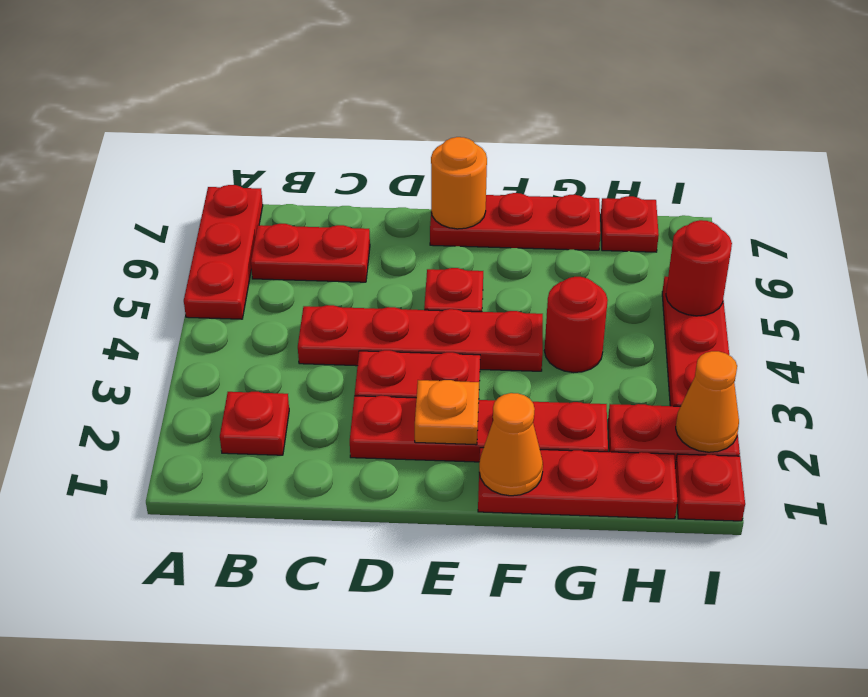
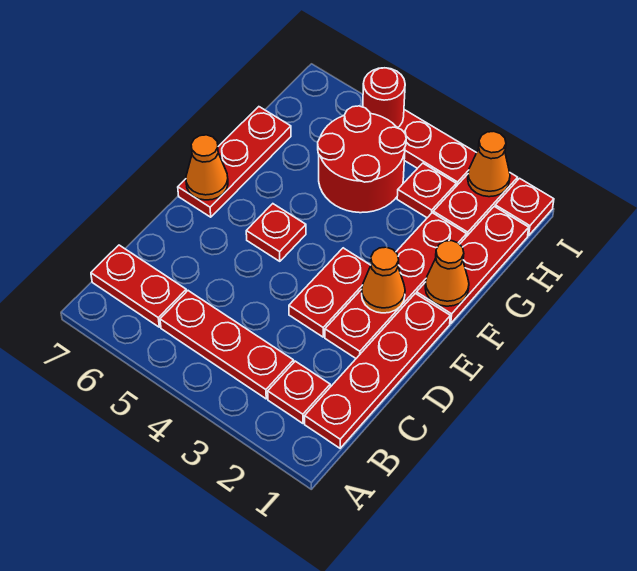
red 1x3 plate [184,185,263,319] -> red 1x3 plate moved to [160,291,294,399]
red 1x2 plate [251,224,370,282] -> red 1x2 plate turned to [91,245,186,327]
red 1x4 plate [298,305,543,371] -> red 1x4 plate moved to [305,293,450,448]
orange 1x1 plate [415,380,479,445] -> orange 1x1 cone [362,247,405,313]
orange 1x1 round brick [431,137,487,229] -> orange 1x1 cone [186,135,228,200]
red 1x1 round brick [544,277,608,372] -> red 2x2 round brick [318,106,406,213]
red 1x1 plate [601,196,659,252] -> red 1x1 plate moved to [397,163,456,218]

